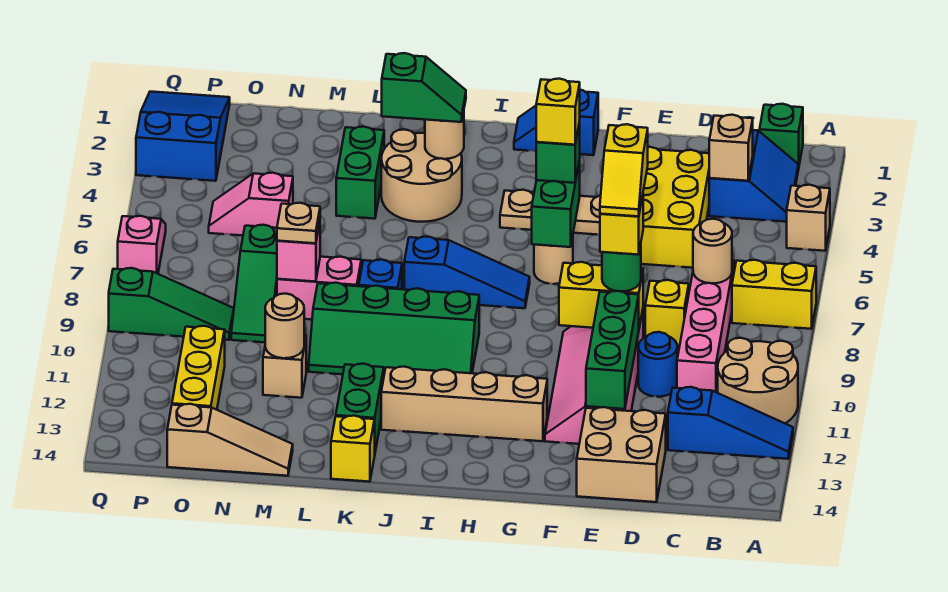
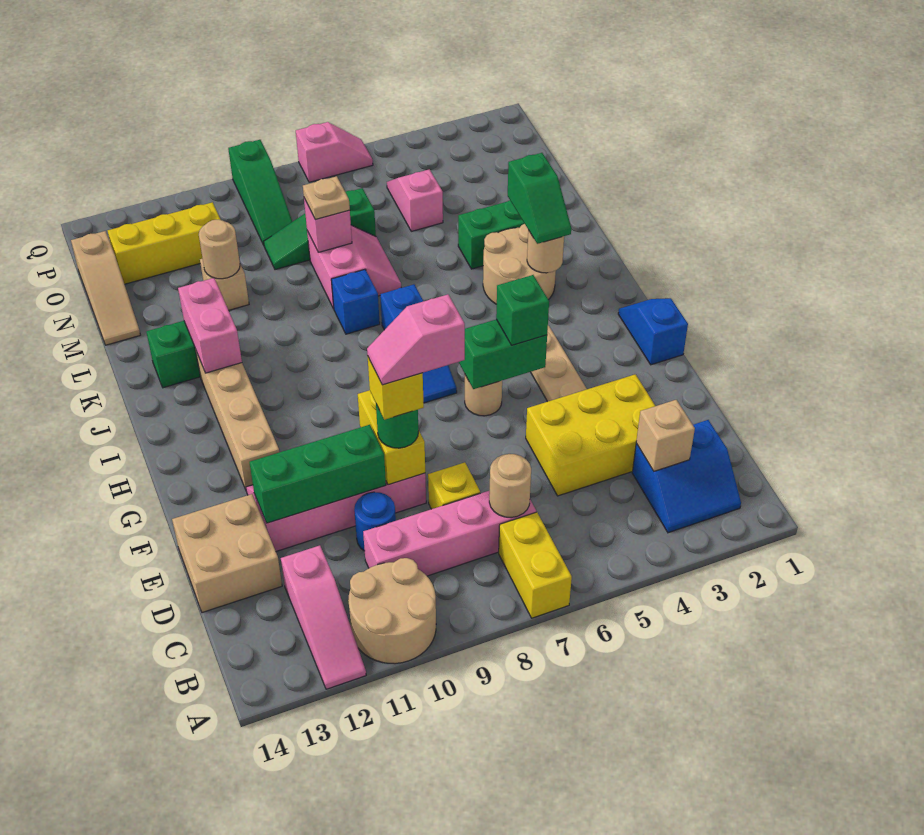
tan 1x1 brick [787,185,830,251] -> none
blue 1x3 slope [668,387,793,459] -> pink 1x3 slope [281,545,366,689]
green 1x1 brick [760,104,803,170] -> none
yellow 1x2 slope [600,124,648,216] -> pink 1x2 slope [367,294,465,385]
yellow 1x1 brick [536,79,580,145] -> none
green 2x4 slope [309,283,479,374] -> none
none -> pink 1x2 brick [178,278,242,373]
yellow 1x1 brick [331,416,375,482] -> none
blue 2x3 slope [136,92,230,181] -> none

